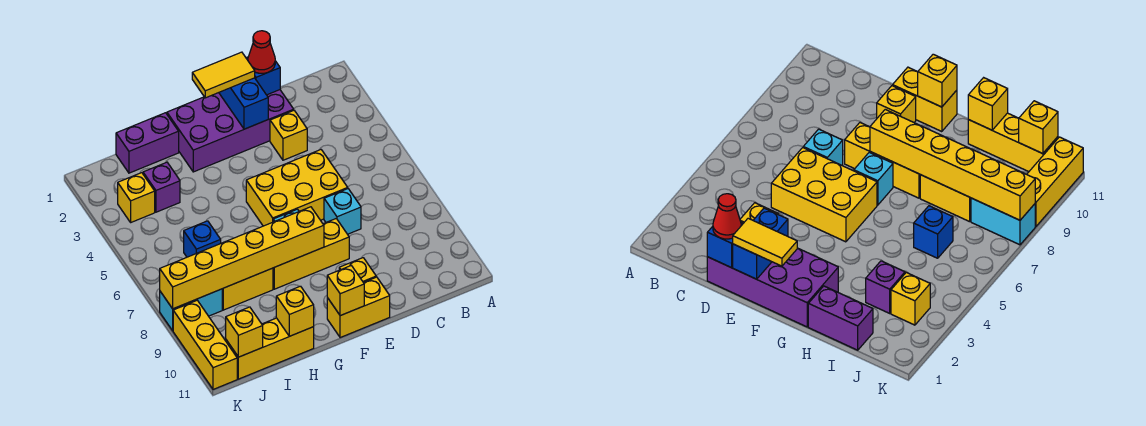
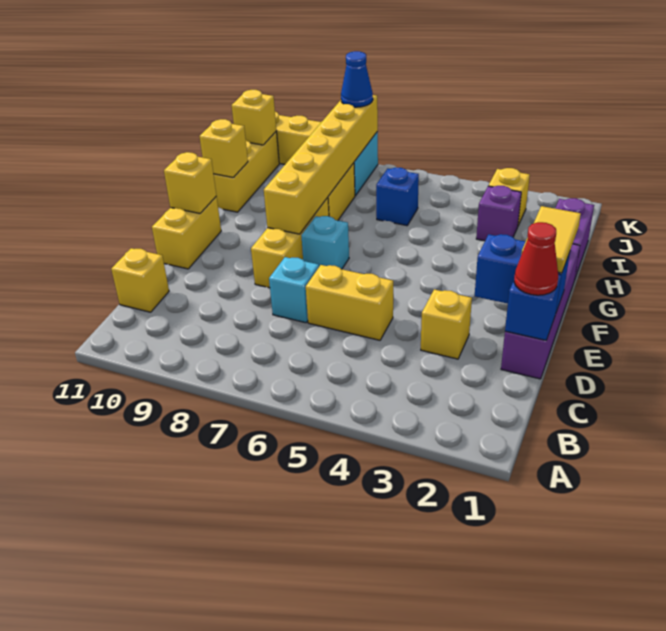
purple 2x4 brick [167,90,294,172] -> purple 1x4 brick [501,244,580,379]
yellow 2x3 brick [246,150,348,226] -> yellow 1x2 brick [306,265,393,340]
yellow 1x1 brick [339,258,376,282] -> yellow 1x1 brick moved to [111,248,169,312]
none -> blue 1x1 cone [341,51,373,107]

